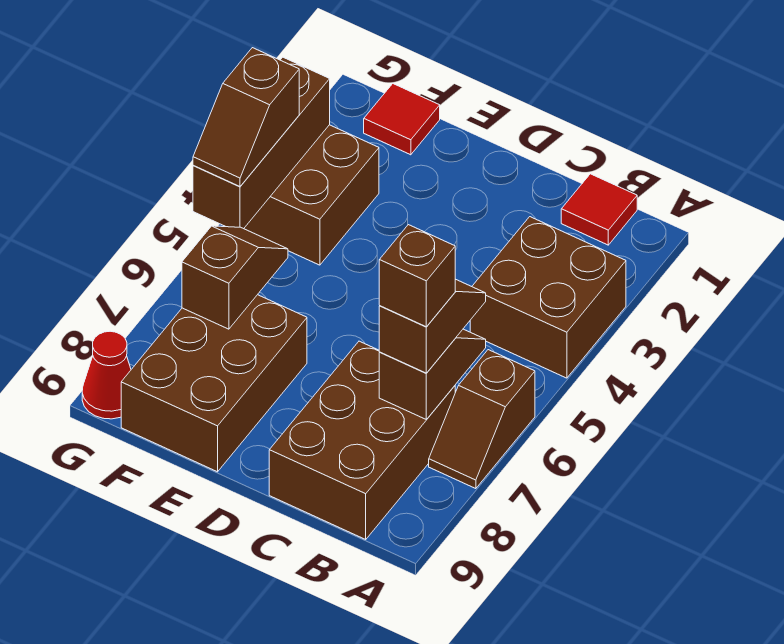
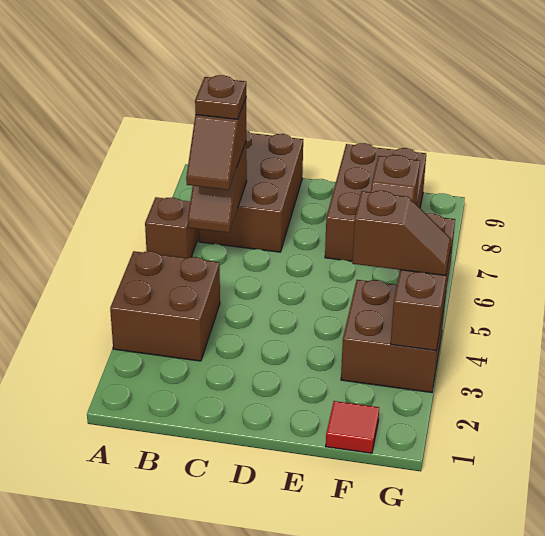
red 1x1 tile [561,174,637,245] -> none
brown 1x1 brick [379,225,455,327] -> brown 1x1 plate [195,75,246,119]
brown 1x2 slope [193,48,299,186] -> brown 1x2 slope turned to [352,191,451,276]
red 1x1 cone [82,331,131,419] -> none

